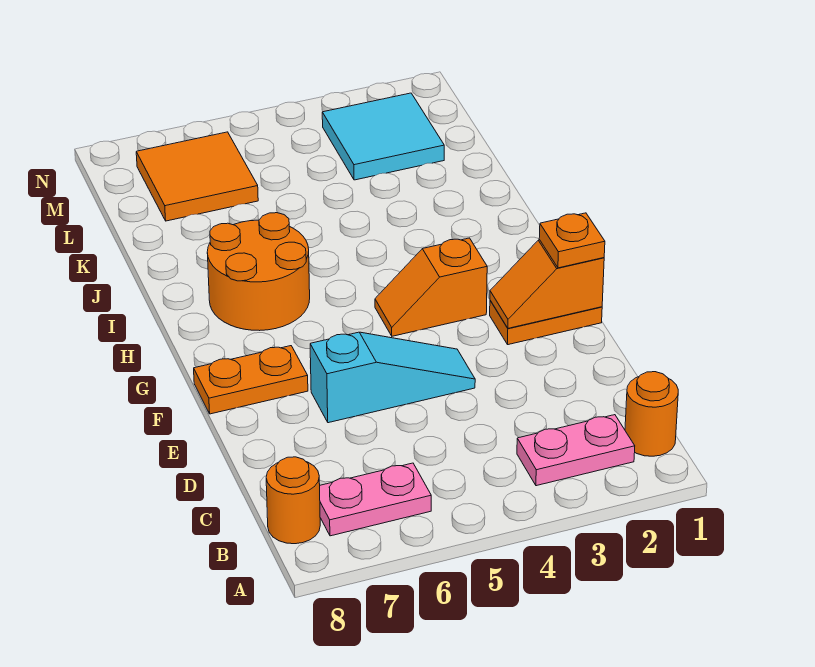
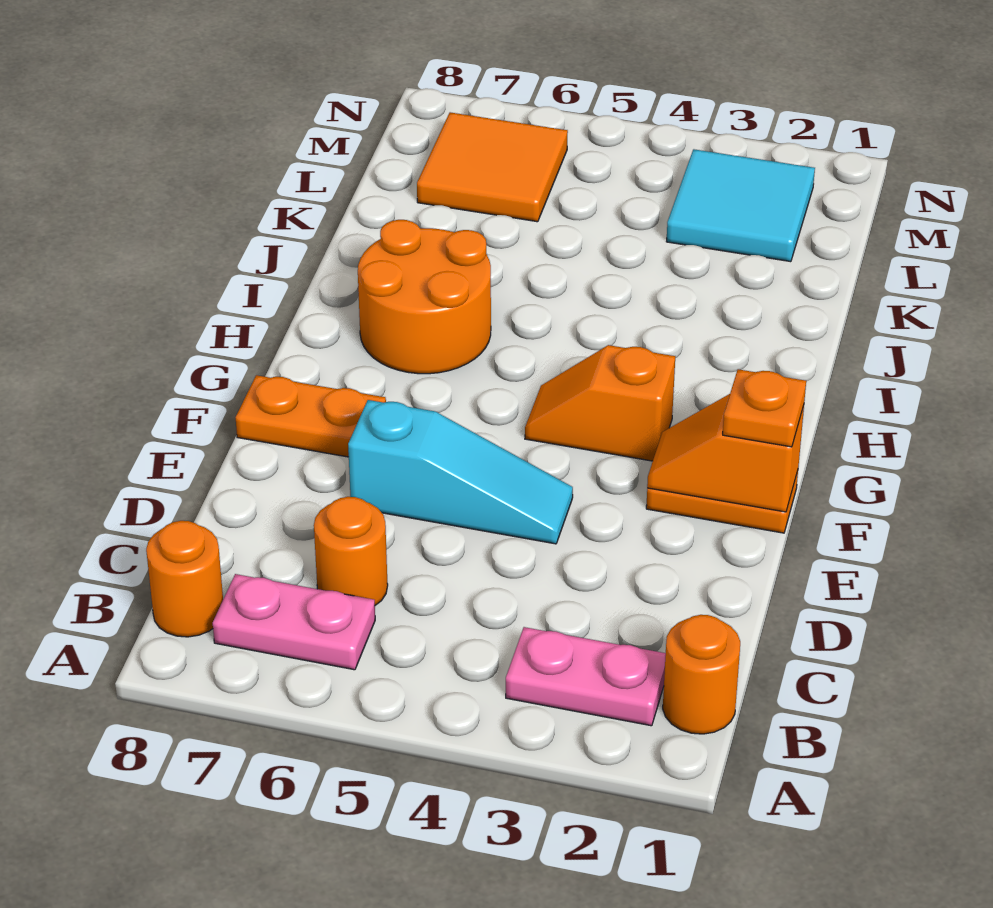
none -> orange 1x1 round brick [314,497,388,605]

